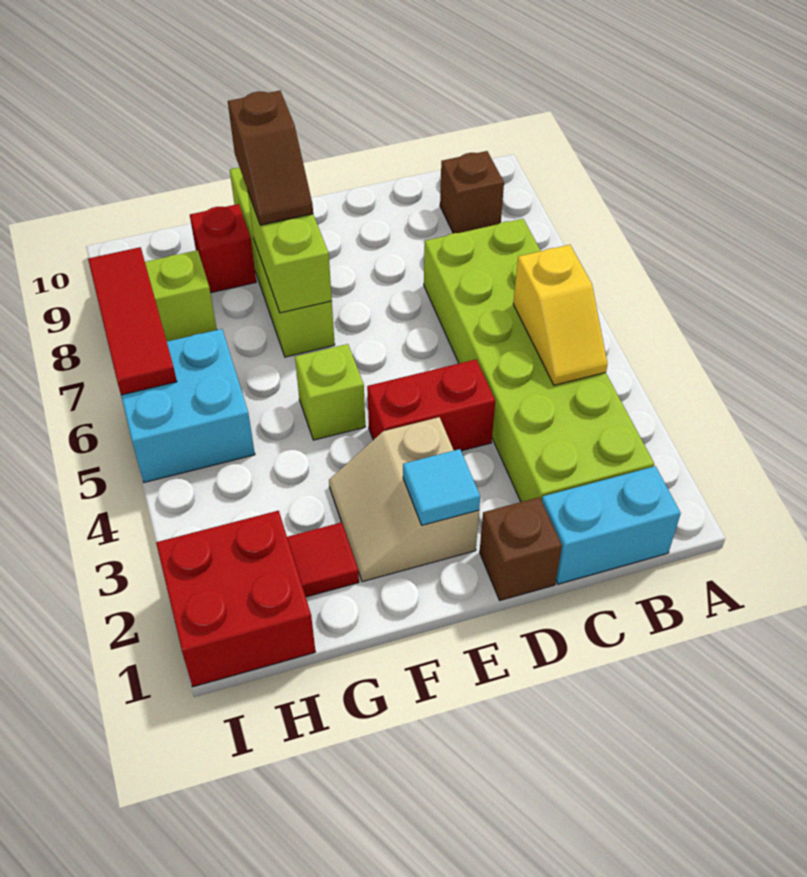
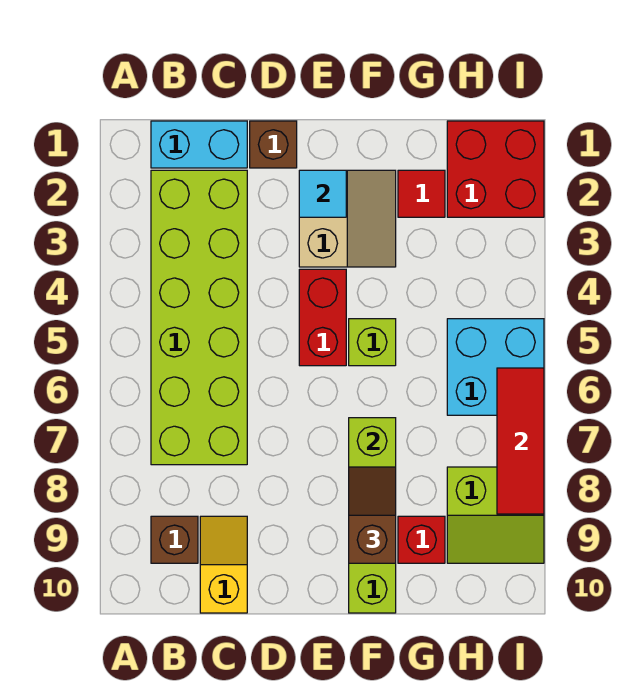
yellow 1x2 slope [513,245,608,385] -> yellow 1x2 slope moved to [200,516,247,613]
red 1x2 brick [367,359,495,451] -> red 1x2 brick turned to [299,269,346,366]

